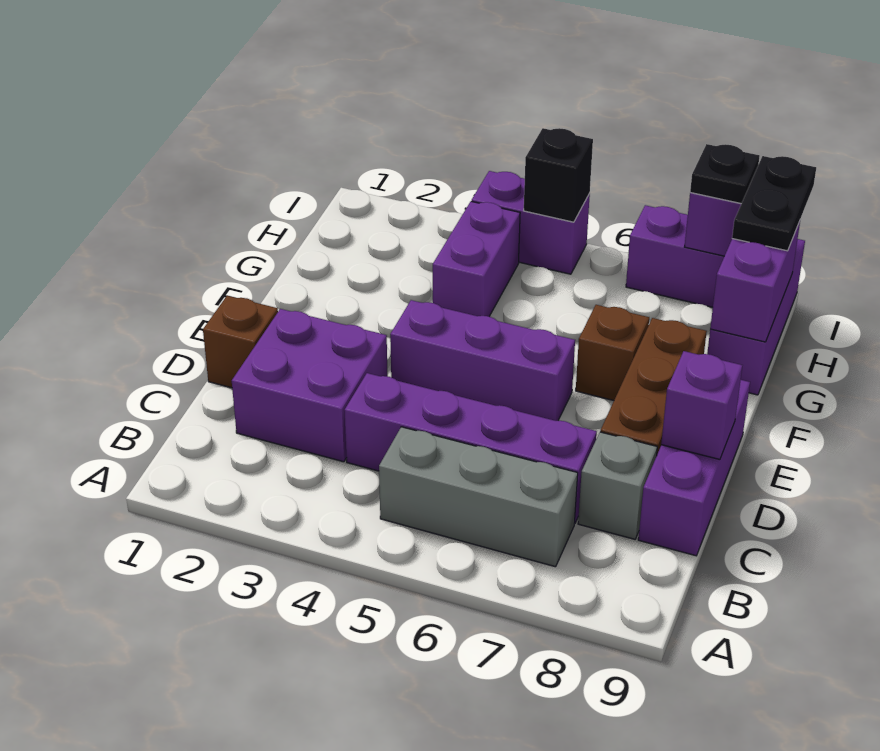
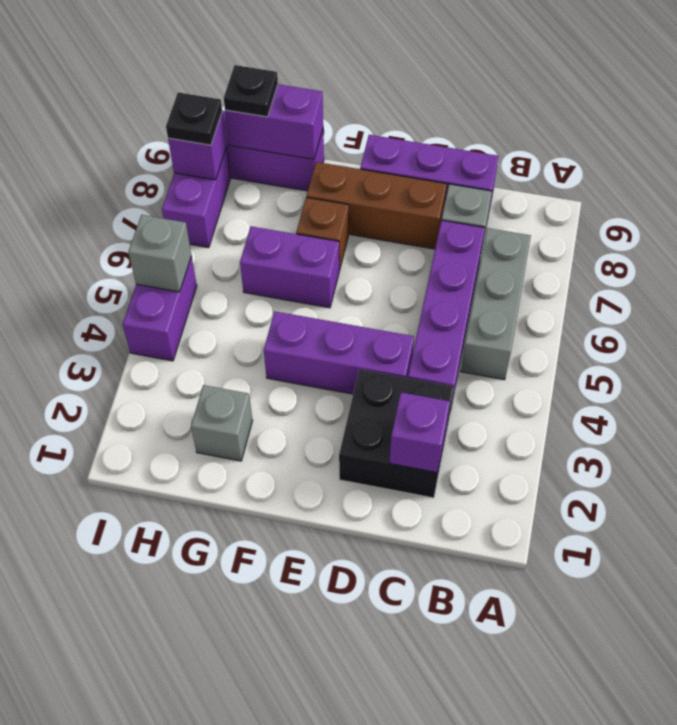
purple 2x2 brick [232,309,388,462] -> black 2x2 brick [339,369,454,498]
brown 1x1 brick [203,296,278,388] -> none
purple 1x1 brick [661,351,742,459] -> purple 1x1 brick moved to [389,392,450,473]
purple 1x3 brick [390,300,575,421] -> purple 1x3 brick turned to [264,311,414,394]
none -> grey 1x1 brick [191,385,253,461]
purple 1x2 brick [433,201,520,316] -> purple 1x2 brick moved to [240,226,339,308]
black 1x2 plate [732,156,816,251] -> black 1x1 plate [224,65,278,117]
black 1x1 brick [524,128,593,222] -> grey 1x1 brick [128,215,191,292]

